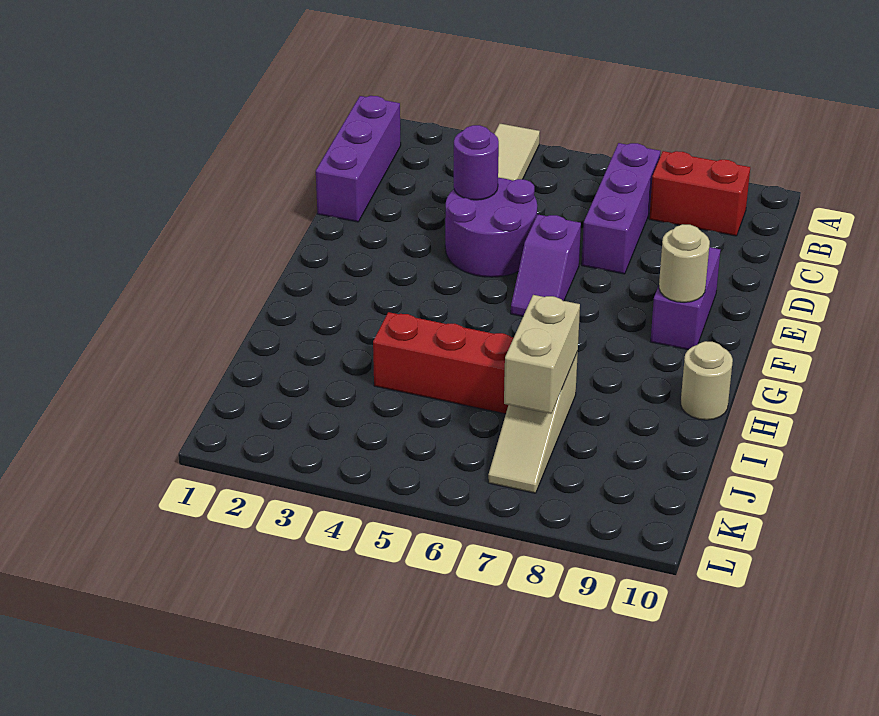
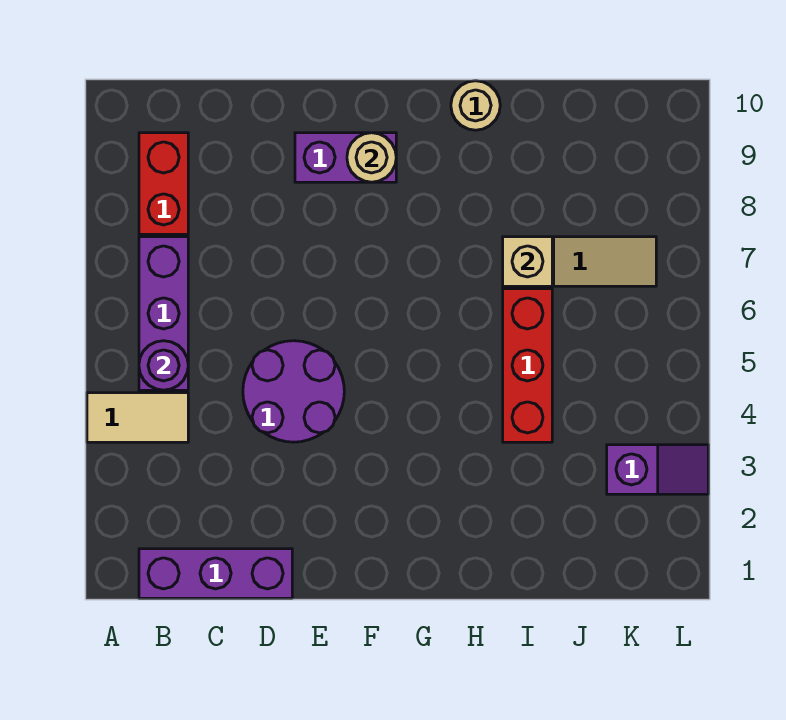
purple 1x3 brick [582,143,660,274] -> purple 1x3 brick turned to [139,237,188,390]
purple 1x1 round brick [454,125,499,200] -> purple 1x1 round brick moved to [139,341,188,390]
purple 1x2 slope [511,215,581,316] -> purple 1x2 slope moved to [607,445,708,494]
tan 1x2 brick [504,295,580,414] -> tan 1x1 brick [503,237,552,286]

